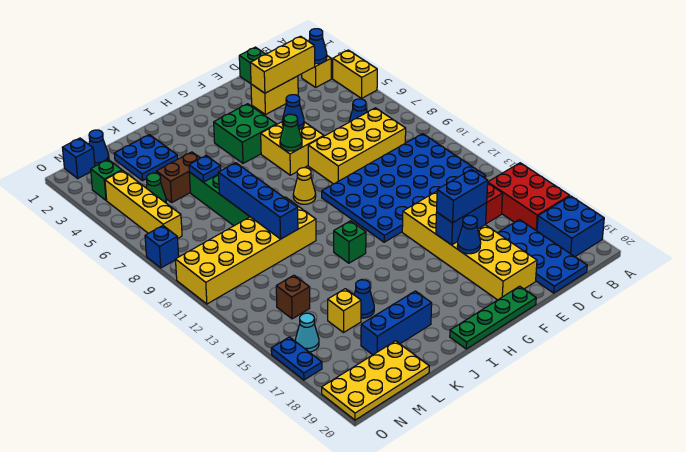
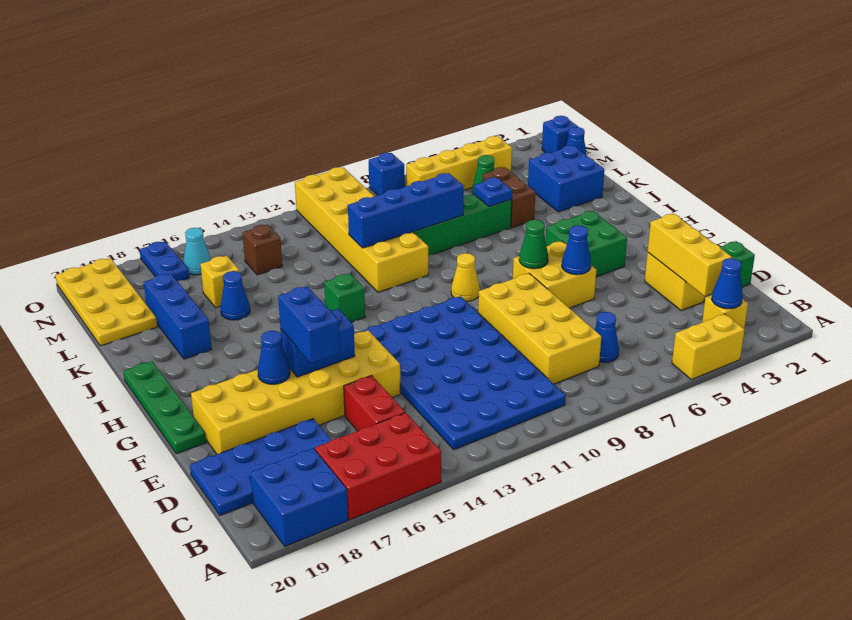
blue 1x2 brick [436,203,487,245] -> blue 1x2 brick turned to [281,309,355,377]
blue 2x2 plate [114,135,178,181] -> blue 2x2 brick [528,145,604,212]
green 1x1 brick [91,160,122,200] -> none
blue 1x2 plate [271,337,322,380] -> blue 1x2 plate turned to [139,241,189,281]

